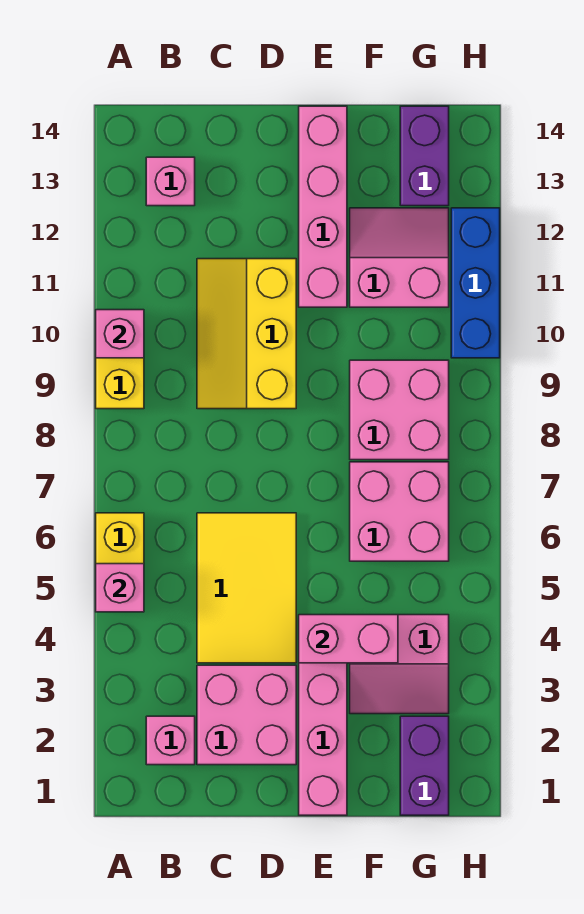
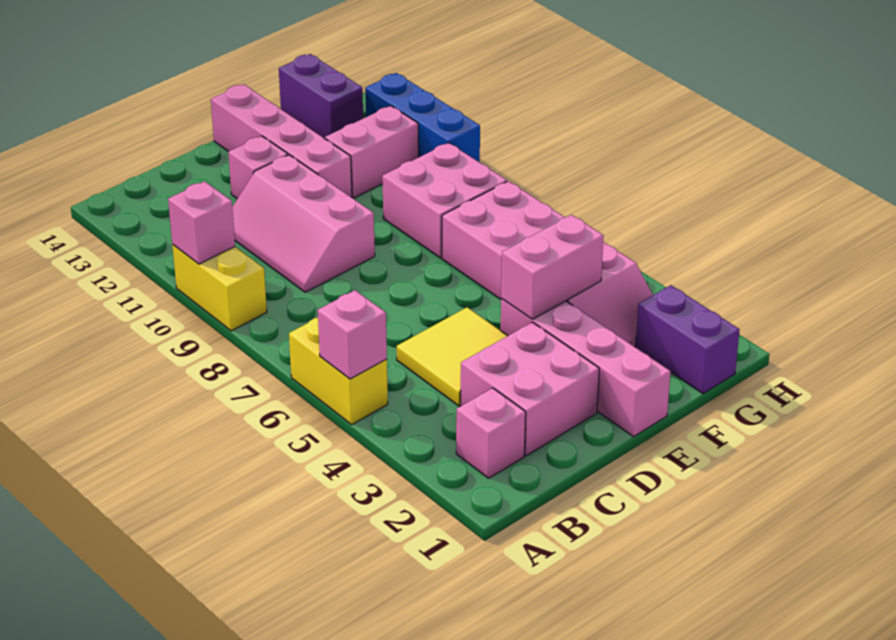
pink 1x1 brick [146,157,195,206] -> pink 1x1 brick moved to [228,136,288,199]
yellow 2x3 tile [197,513,296,663] -> yellow 2x2 tile [397,307,507,406]
yellow 2x3 slope [197,259,296,409] -> pink 2x3 slope [232,155,375,292]

